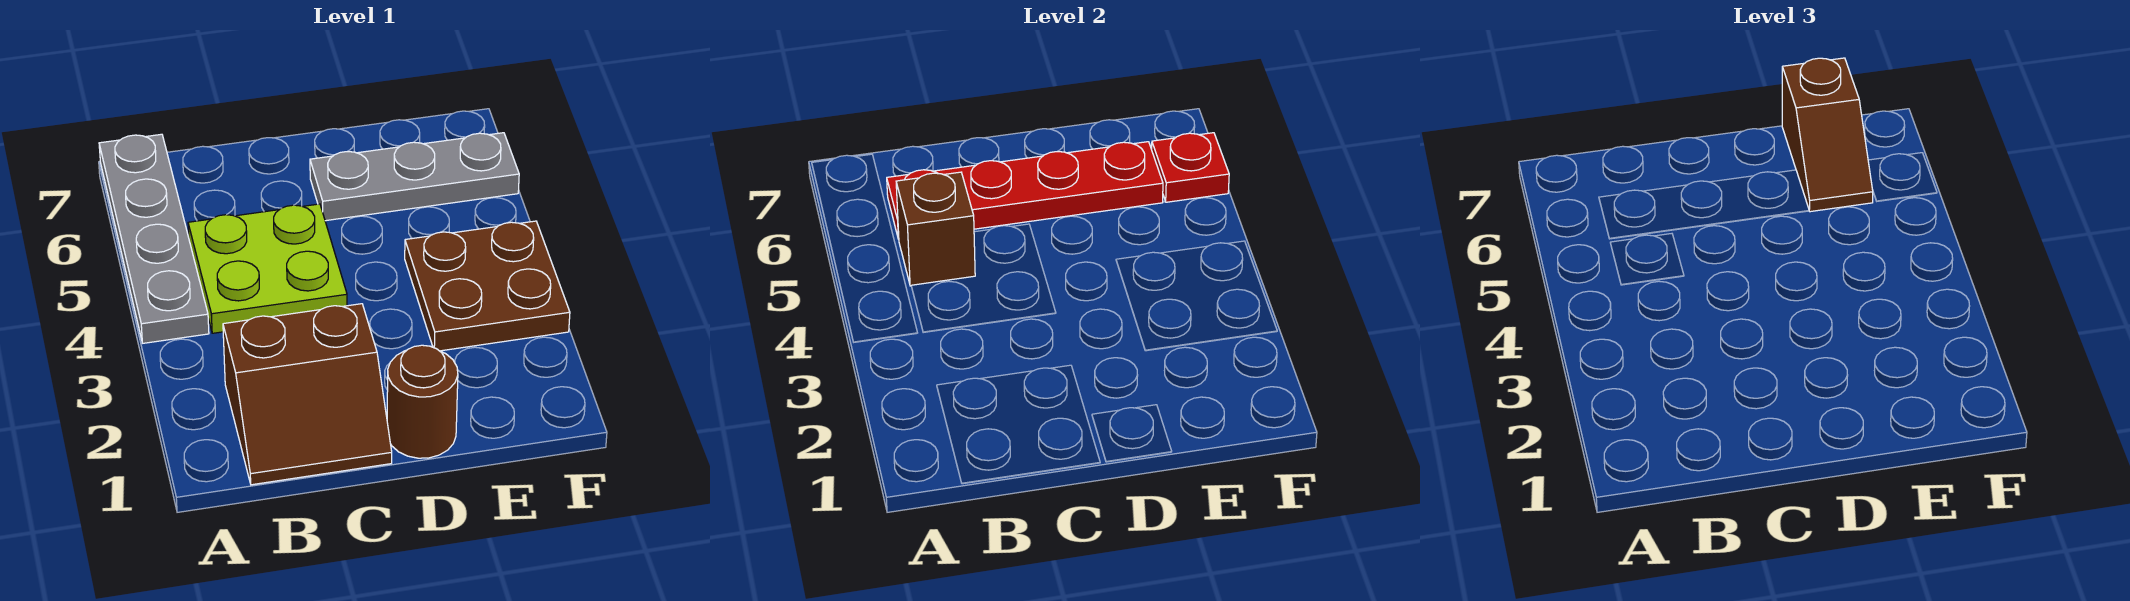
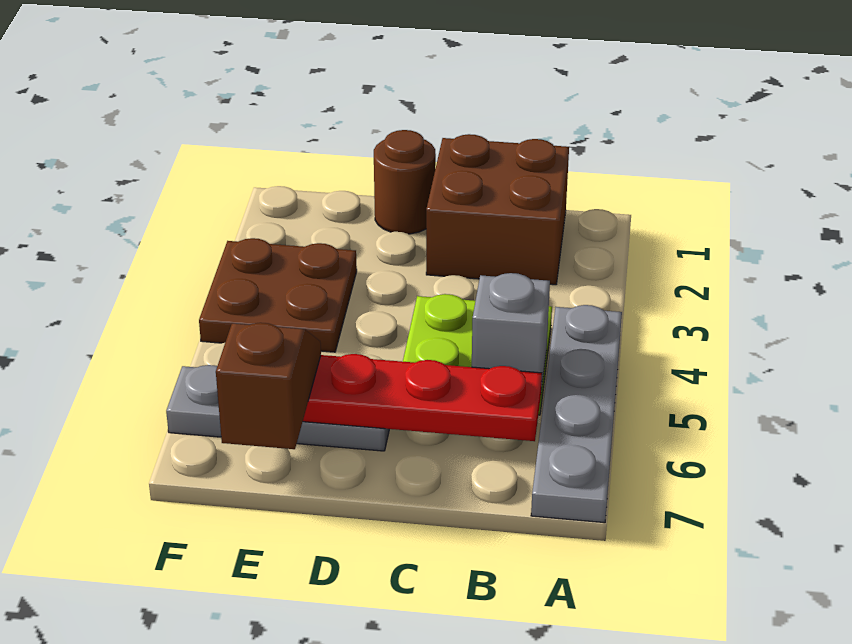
brown 2x2 slope [223,304,392,485] -> brown 2x2 brick [426,134,569,285]
brown 1x1 brick [896,172,975,286] -> grey 1x1 brick [472,273,550,390]
red 1x1 plate [1152,133,1229,202] -> none

